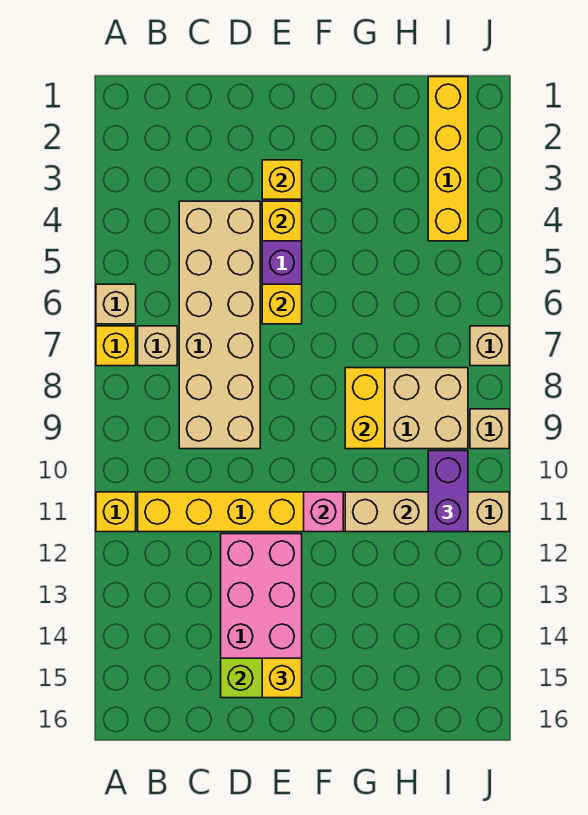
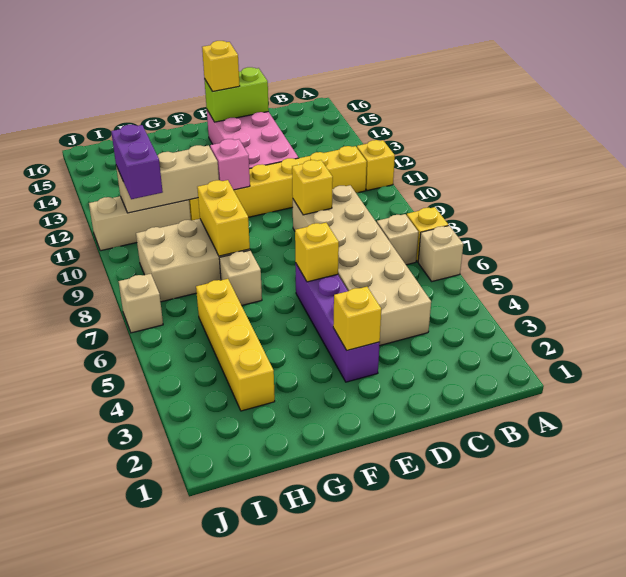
yellow 1x1 brick [262,201,302,241] -> yellow 1x1 brick moved to [292,160,333,215]
yellow 1x4 brick [428,77,468,241] -> yellow 1x4 brick moved to [196,279,275,411]
tan 1x1 brick [470,409,509,449] -> tan 1x1 brick moved to [219,250,262,306]

